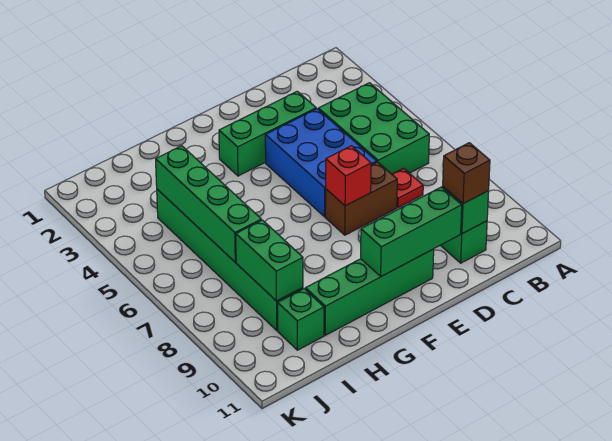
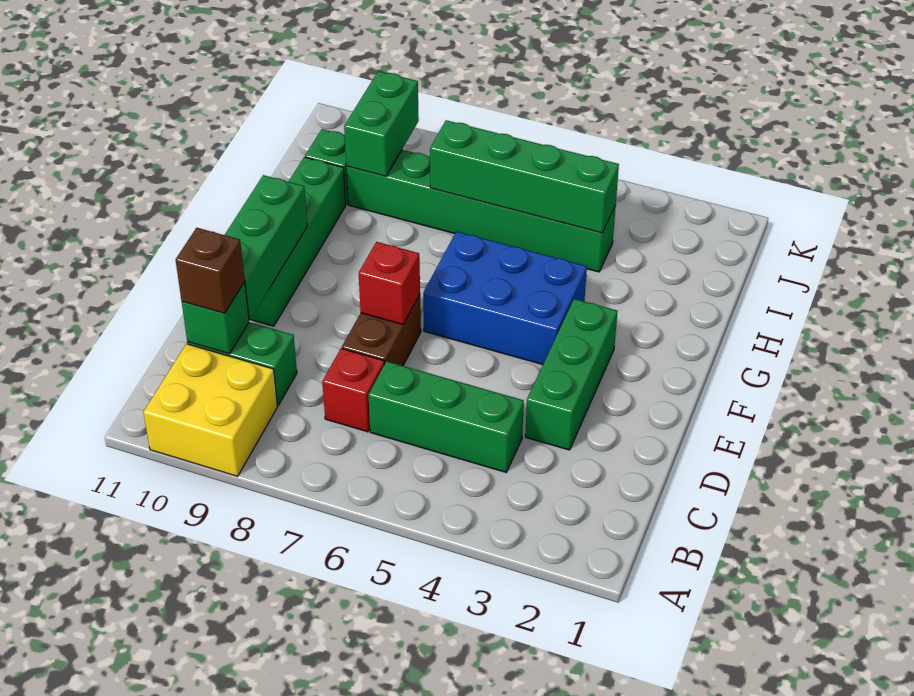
none -> yellow 2x2 brick [143,344,277,476]
green 2x3 brick [318,83,429,174] -> green 1x3 brick [368,361,524,472]
red 1x1 plate [392,168,423,208] -> red 1x1 brick [322,348,384,432]
blue 2x3 brick [265,109,377,217] -> blue 2x3 brick moved to [423,232,587,365]
green 1x2 brick [236,220,303,301] -> green 1x2 brick turned to [344,71,419,176]

